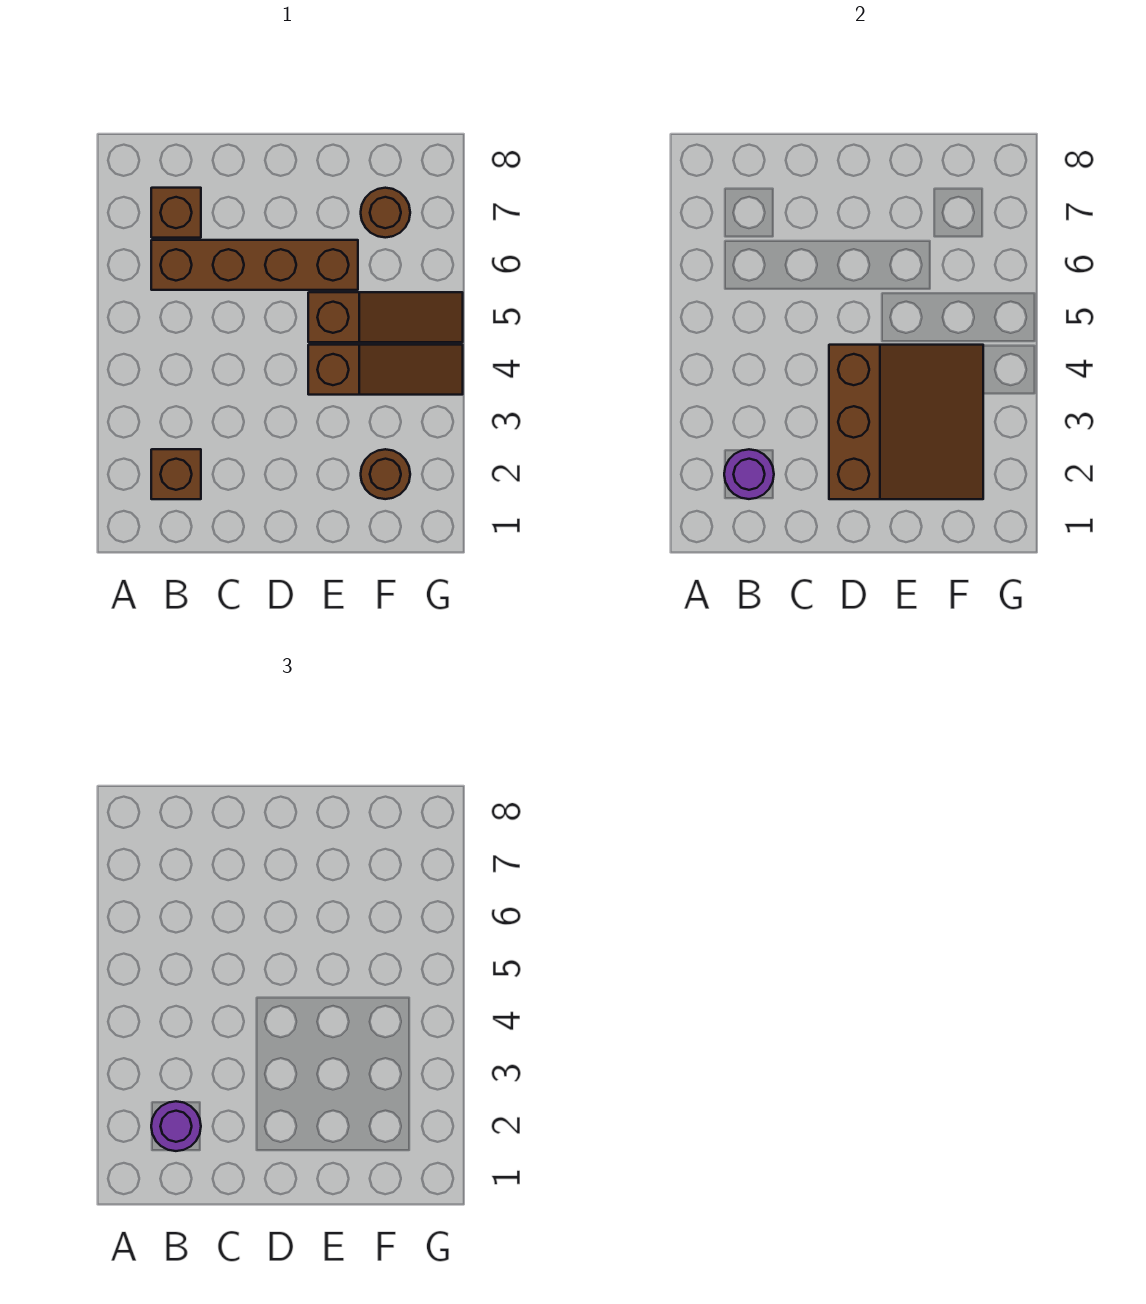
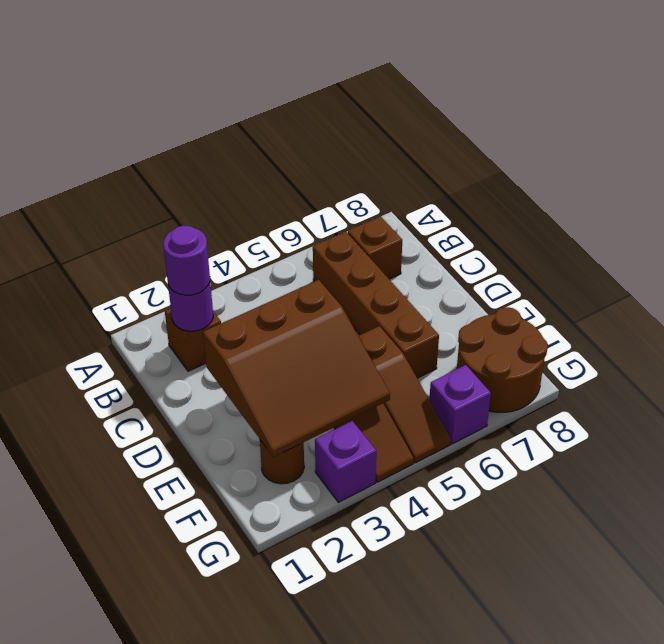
brown 1x1 round brick [361,188,410,238] -> brown 2x2 round brick [457,307,548,412]
none -> purple 1x1 brick [315,421,376,502]
none -> purple 1x1 brick [429,365,491,444]

